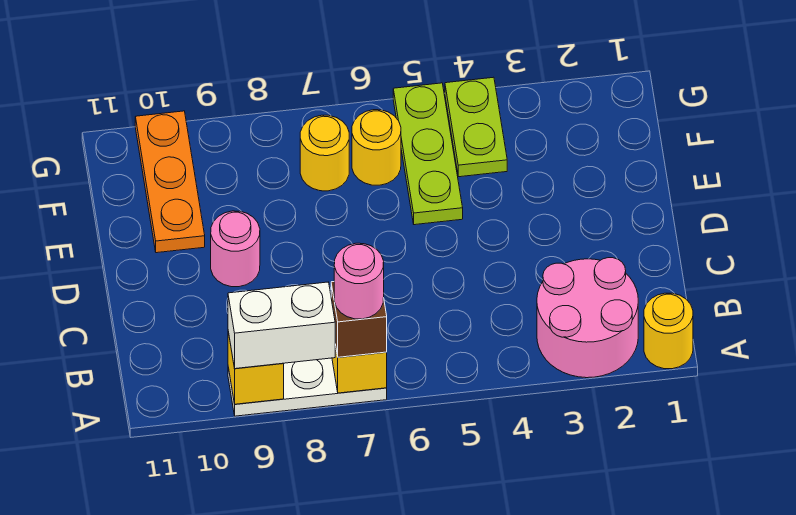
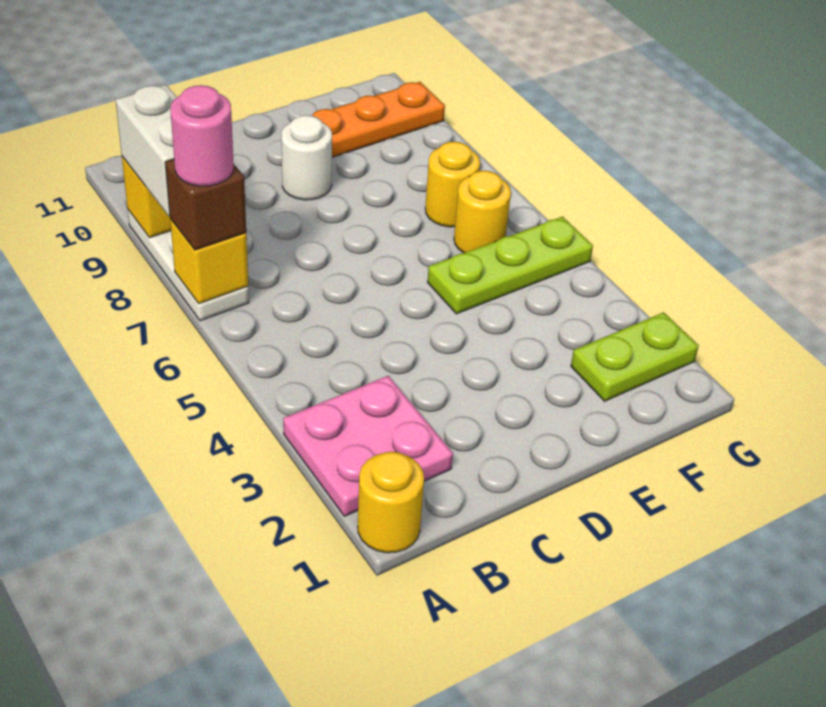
pink 2x2 round brick [537,258,638,378] -> pink 2x2 plate [283,376,453,516]
pink 1x1 round brick [211,211,260,287] -> white 1x1 round brick [281,115,332,200]
lime 1x2 plate [445,77,507,177] -> lime 1x2 plate moved to [571,312,699,401]

